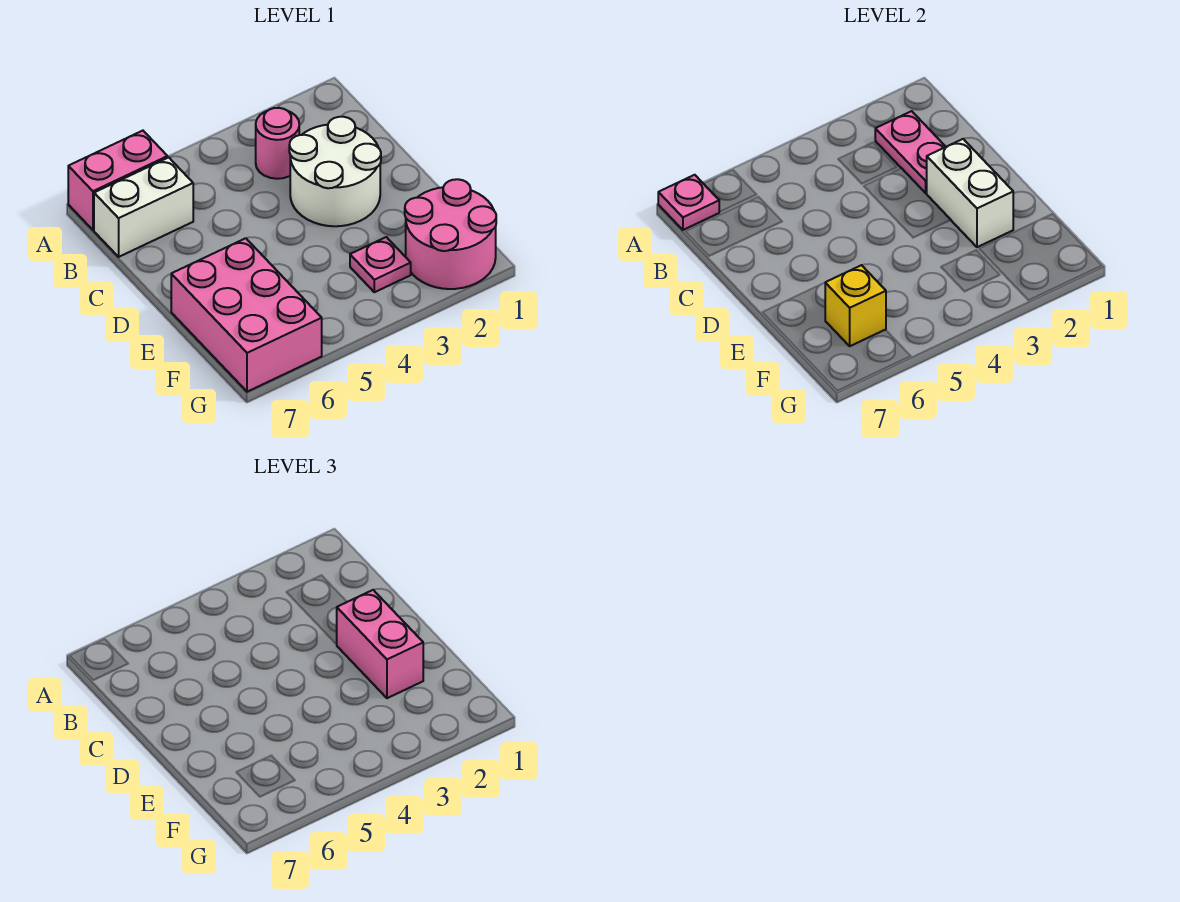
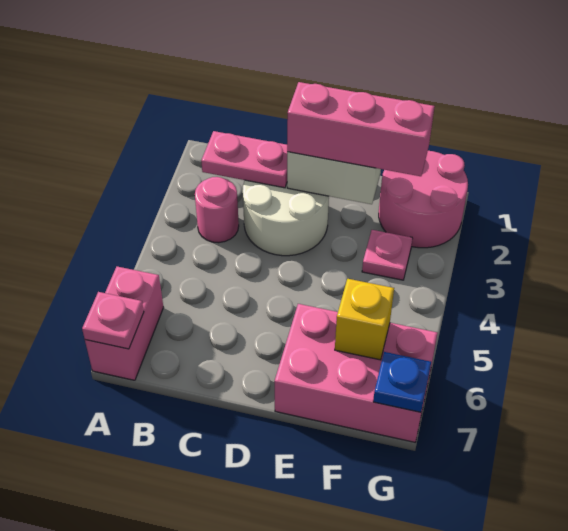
white 1x2 brick [94,157,193,257] -> none
pink 1x2 brick [337,590,423,698] -> pink 1x3 brick [287,82,435,176]
none -> blue 1x1 plate [373,352,431,412]

